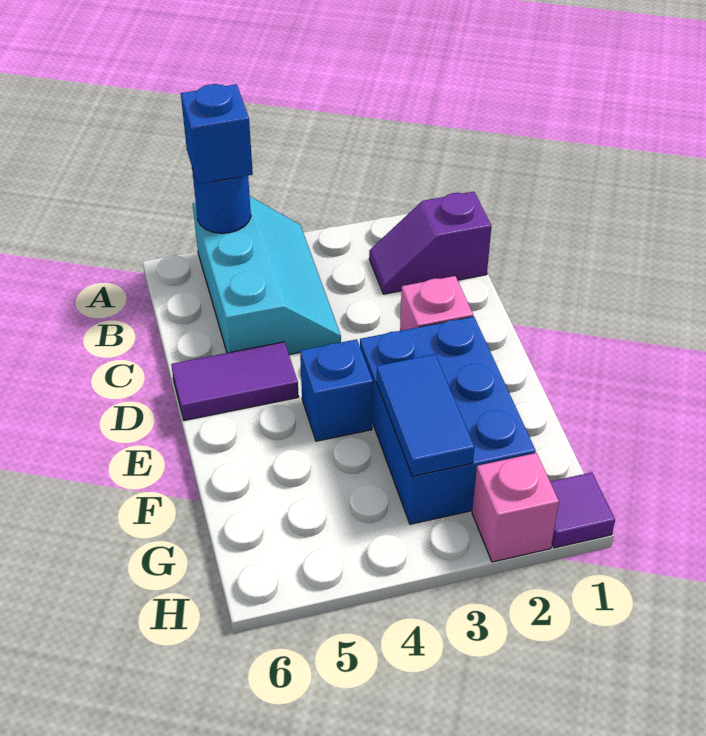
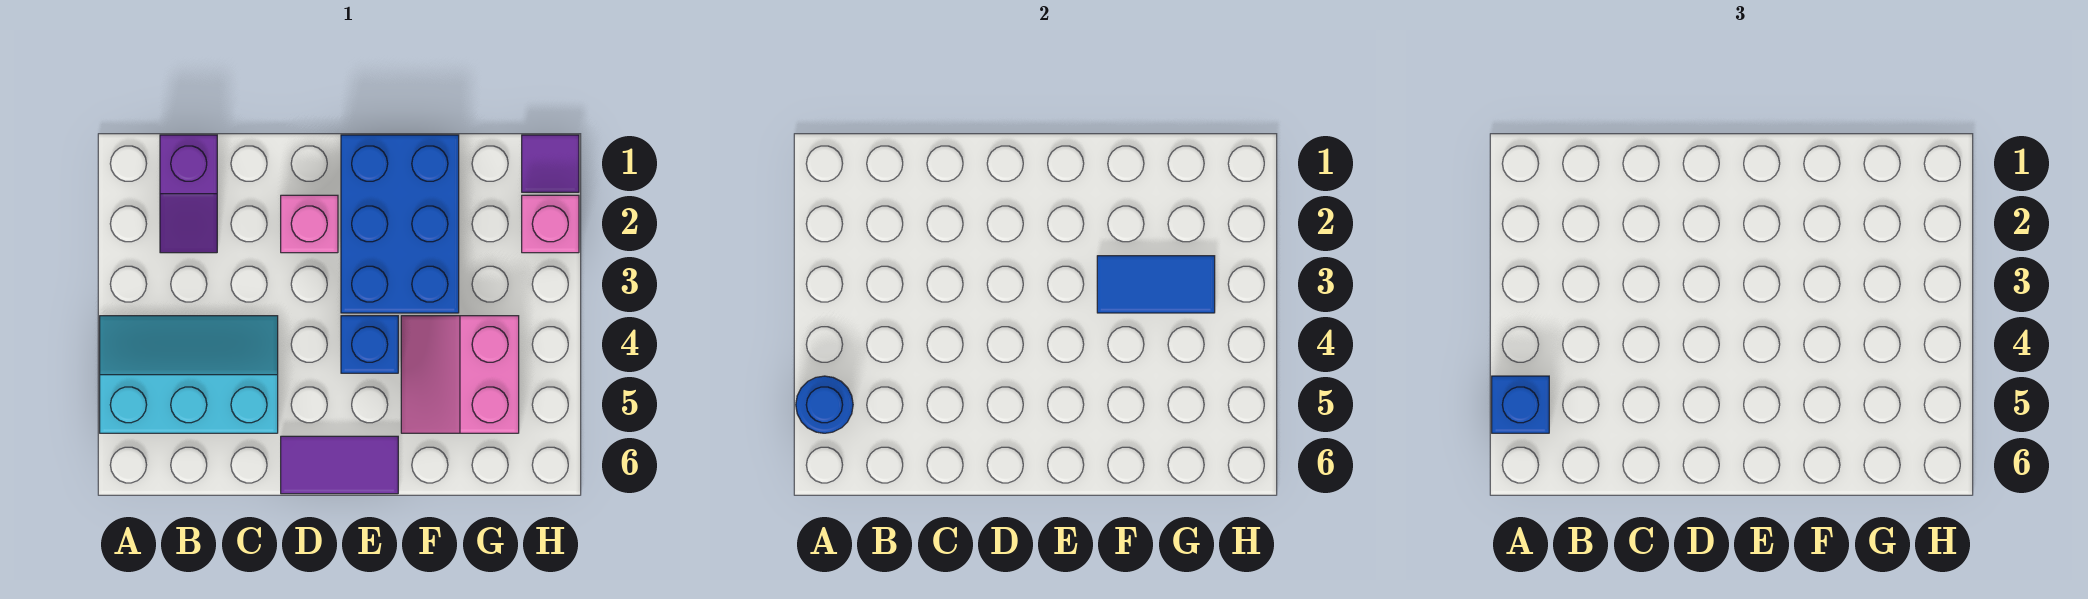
purple 1x2 tile [171,342,299,420] -> purple 1x2 tile turned to [281,436,398,494]
blue 2x3 brick [360,317,536,524] -> blue 2x3 brick turned to [341,135,459,313]
none -> pink 2x2 slope [401,316,519,433]

